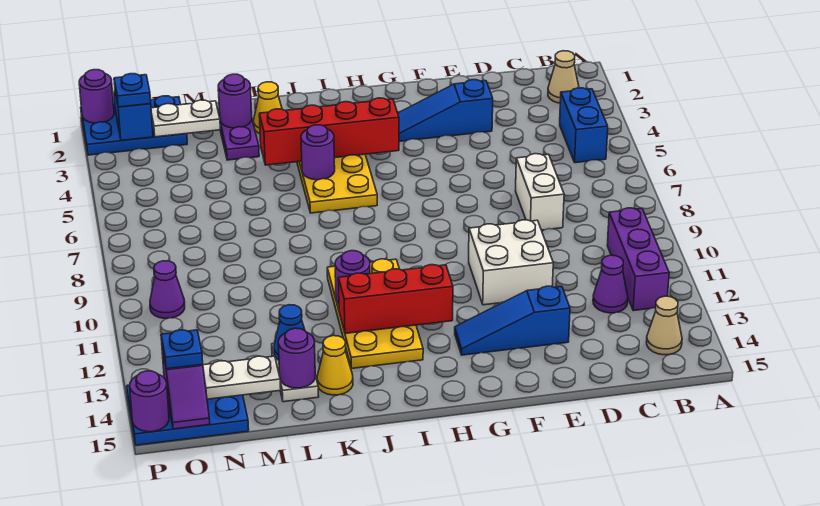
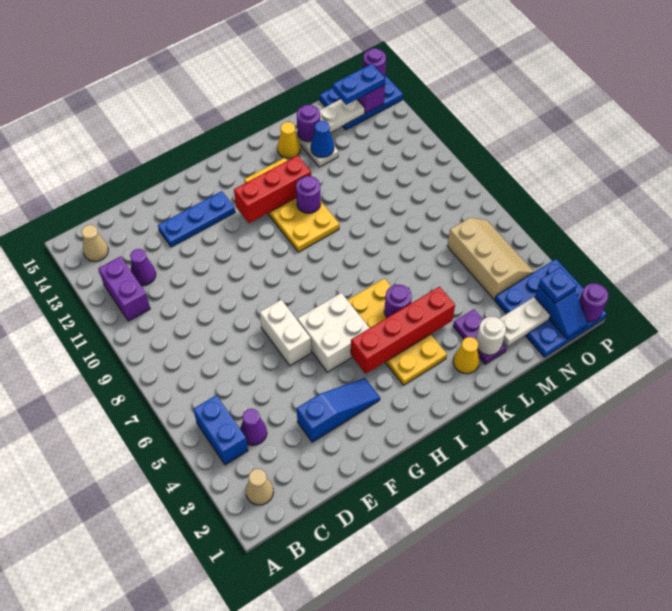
purple 1x3 brick [607,208,669,311] -> purple 1x2 brick [98,256,150,321]
white 1x2 brick [515,154,564,230] -> white 1x2 brick moved to [260,300,311,366]
white 2x2 brick [469,220,553,305] -> white 2x2 brick moved to [297,293,369,372]
blue 1x3 slope [455,286,570,355] -> blue 1x3 plate [158,191,235,247]
purple 1x1 round brick [218,74,252,128] -> white 1x1 round brick [476,317,506,355]
blue 2x3 plate [81,96,187,155] -> blue 3x3 plate [495,259,607,357]
none -> tan 2x3 slope [447,218,534,300]
purple 1x1 cone [150,261,185,318] -> purple 1x1 cone moved to [240,409,267,445]
blue 1x1 plate [161,330,203,369] -> blue 1x2 plate [333,64,385,105]

